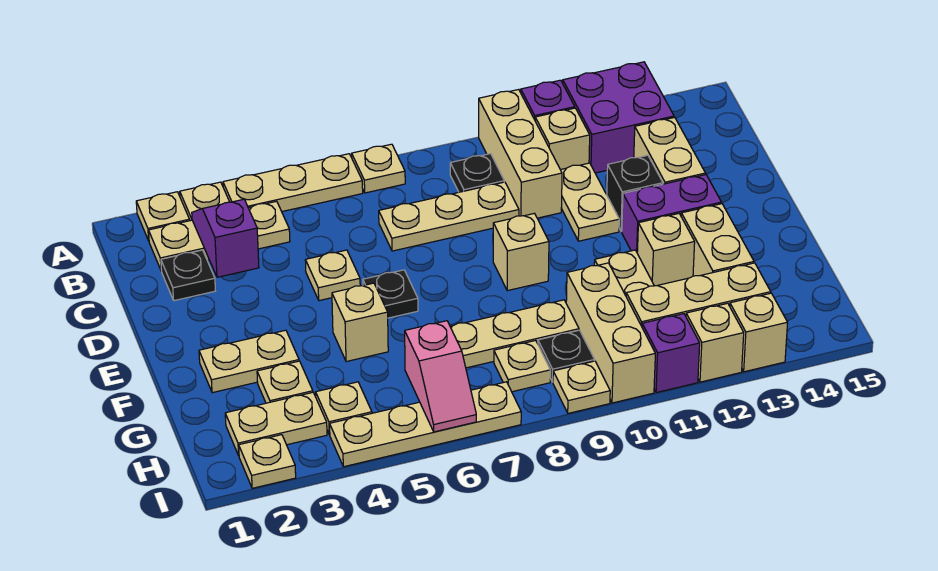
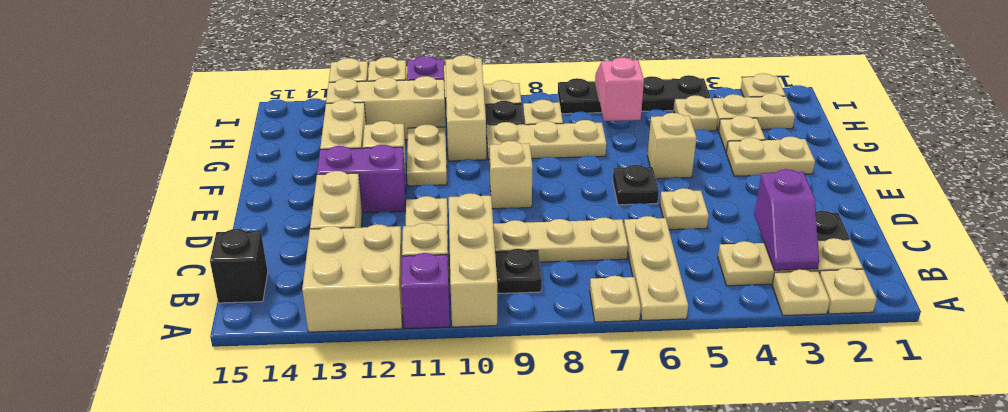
tan 1x3 plate [223,154,363,211] -> tan 1x3 plate turned to [624,216,688,320]
purple 2x2 brick [563,62,674,173] -> tan 2x2 brick [302,224,403,332]
black 1x1 brick [607,155,663,232] -> black 1x1 brick moved to [210,229,268,303]
tan 1x4 plate [330,382,521,467] -> black 1x4 plate [558,75,711,114]

